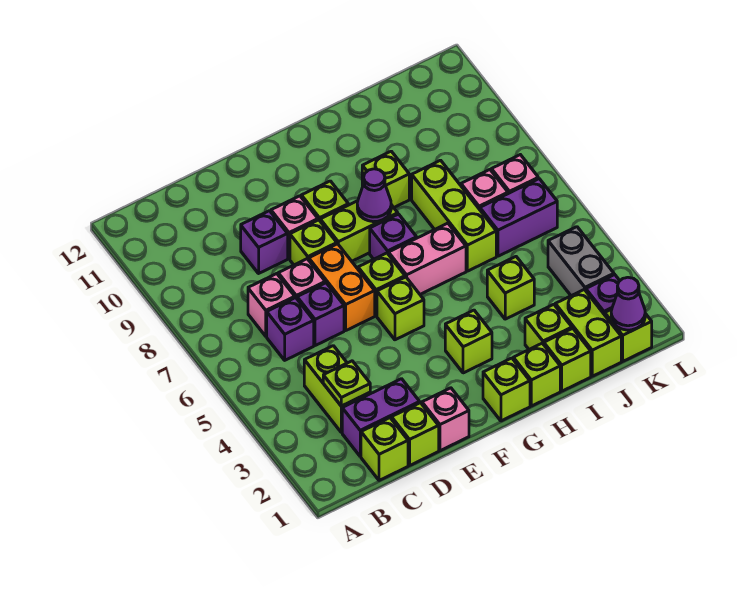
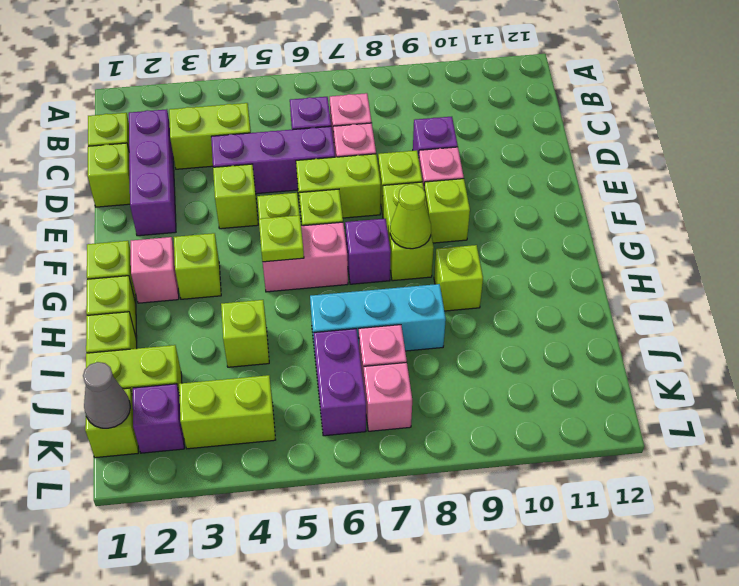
purple 1x2 brick [342,379,420,456] -> purple 1x3 brick [129,109,176,236]
lime 1x1 plate [323,361,370,406] -> lime 1x1 plate moved to [259,215,304,262]
purple 1x1 brick [297,283,344,346] -> purple 1x3 brick [211,126,335,194]
pink 1x1 brick [422,388,469,451] -> pink 1x1 brick moved to [131,237,179,303]
orange 1x2 brick [309,244,375,330] -> lime 1x2 brick [296,154,381,218]
pink 1x2 brick [389,223,466,294] -> pink 1x2 brick turned to [263,222,348,292]
purple 1x1 cone [357,169,391,222] -> lime 1x1 cone [390,184,431,249]
lime 1x1 brick [525,304,572,349] -> lime 1x1 brick moved to [213,164,258,229]
lime 1x3 brick [412,160,496,271] -> cyan 1x3 brick [310,284,446,352]
purple 1x1 cone [611,277,645,330] -> grey 1x1 cone [83,362,130,428]
grey 1x2 brick [548,227,614,296] -> lime 1x2 brick [179,375,275,449]

